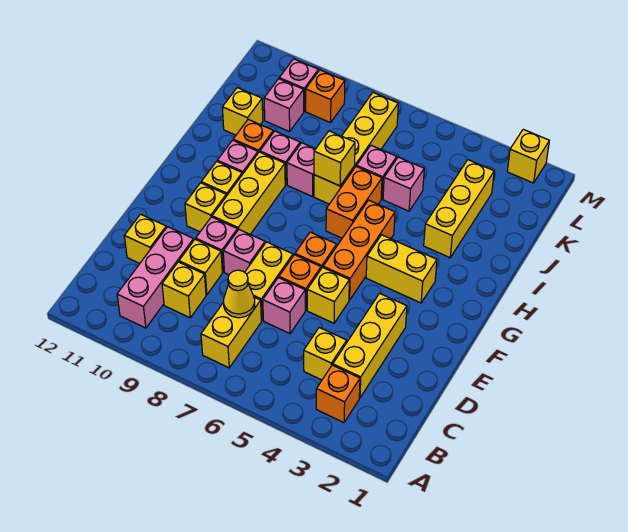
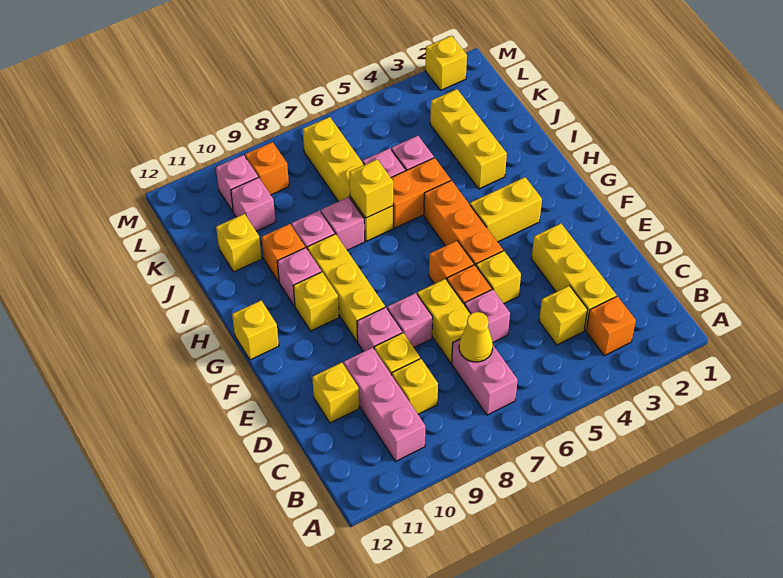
yellow 1x2 brick [201,297,261,368] -> pink 1x2 brick [452,339,518,415]
yellow 1x1 brick [185,183,226,232] -> yellow 1x1 brick moved to [232,301,279,360]
orange 1x2 brick [326,166,382,238] -> orange 1x2 brick turned to [391,158,451,228]

